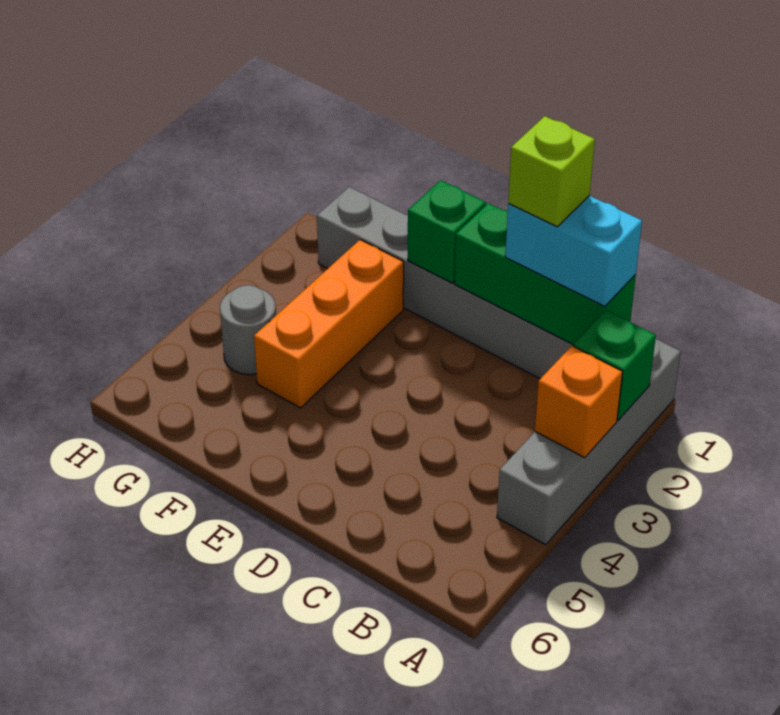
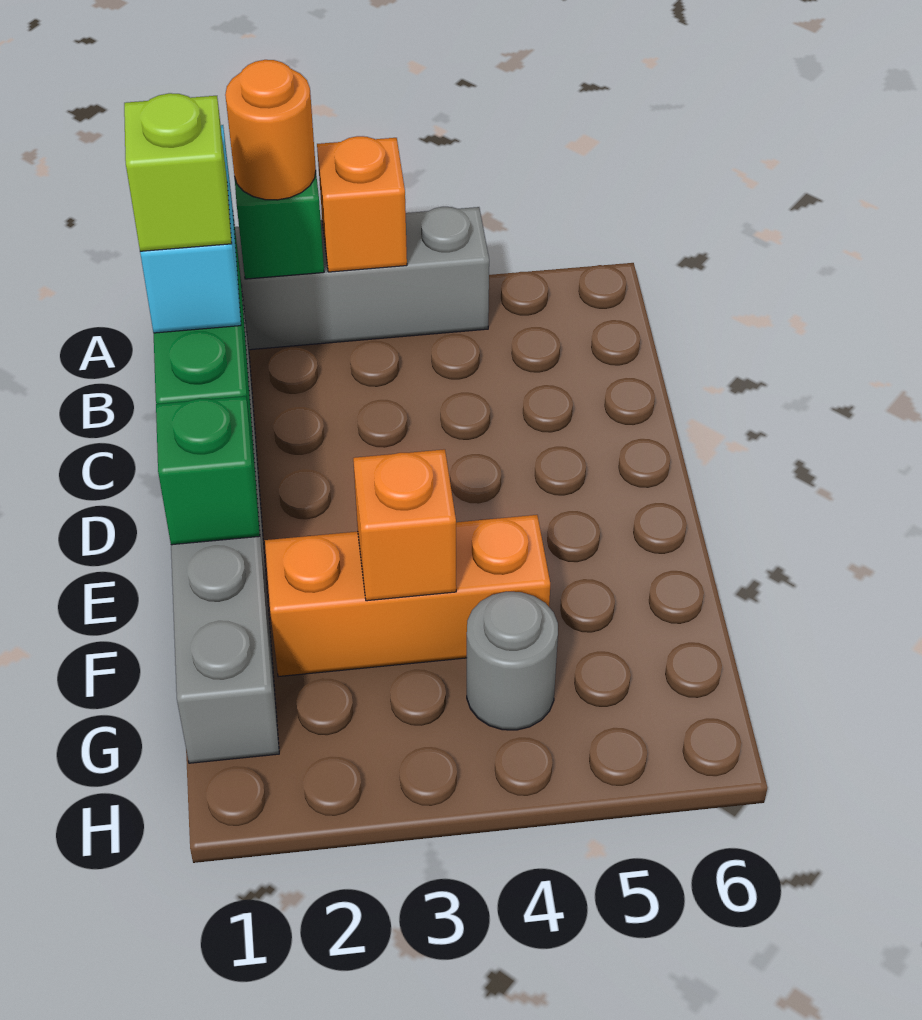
none -> orange 1x1 round brick [225,60,316,200]
none -> orange 1x1 brick [353,449,456,601]

